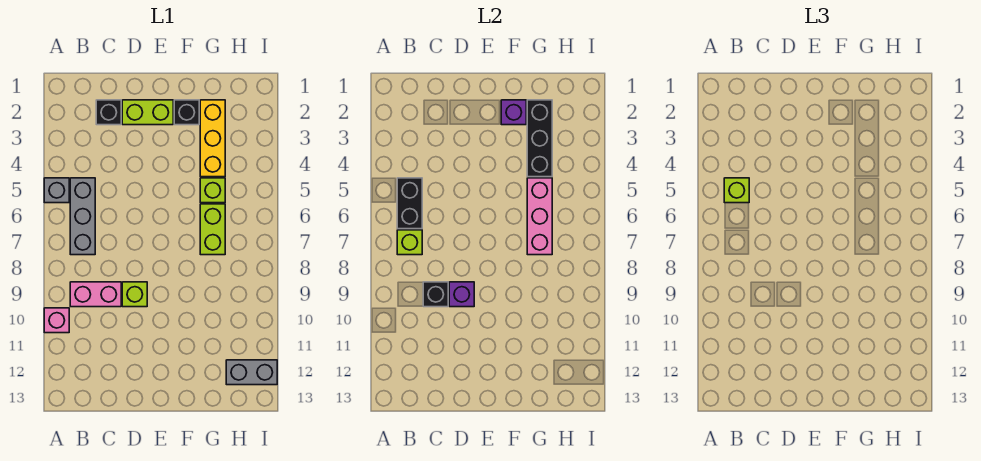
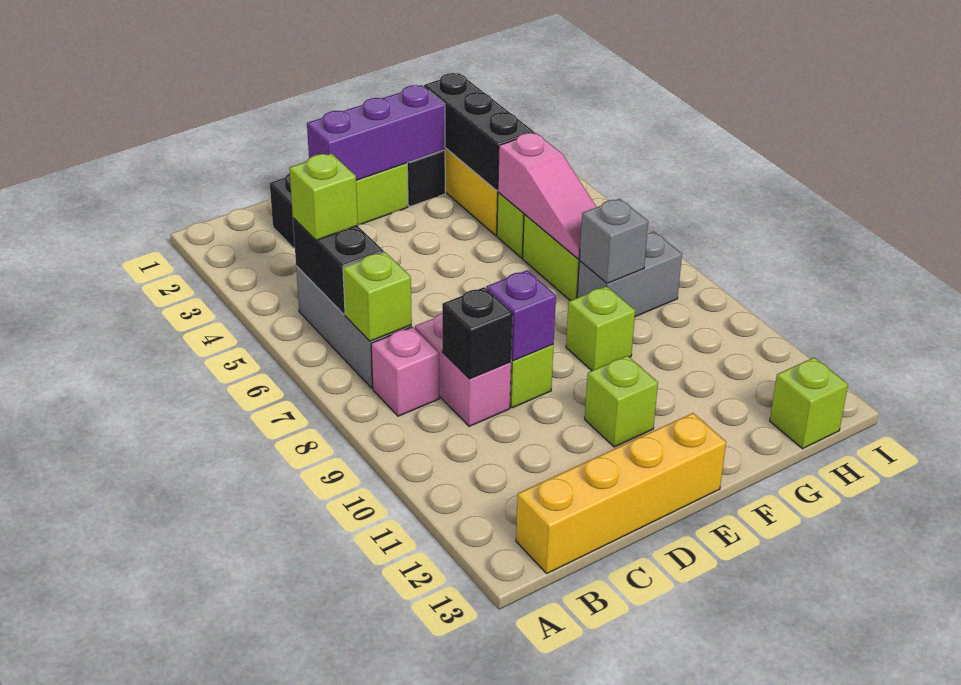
grey 1x1 brick [44,178,69,203] -> grey 1x1 brick moved to [579,199,648,283]
pink 1x1 brick [44,308,69,333] -> pink 1x1 brick moved to [371,327,439,416]
pink 1x2 brick [70,282,121,307] -> pink 1x2 brick turned to [415,314,511,426]
none -> yellow 1x4 brick [516,413,726,573]
none -> lime 1x1 brick [585,356,658,447]
purple 1x1 brick [501,100,526,125] -> purple 1x3 brick [307,85,445,180]
none -> lime 1x1 brick [566,286,635,371]
pink 1x3 brick [527,178,552,255] -> pink 1x3 slope [498,133,596,259]
grey 1x2 brick [226,360,277,385] -> grey 1x2 brick moved to [577,231,682,317]
none -> lime 1x1 brick [770,357,848,449]

